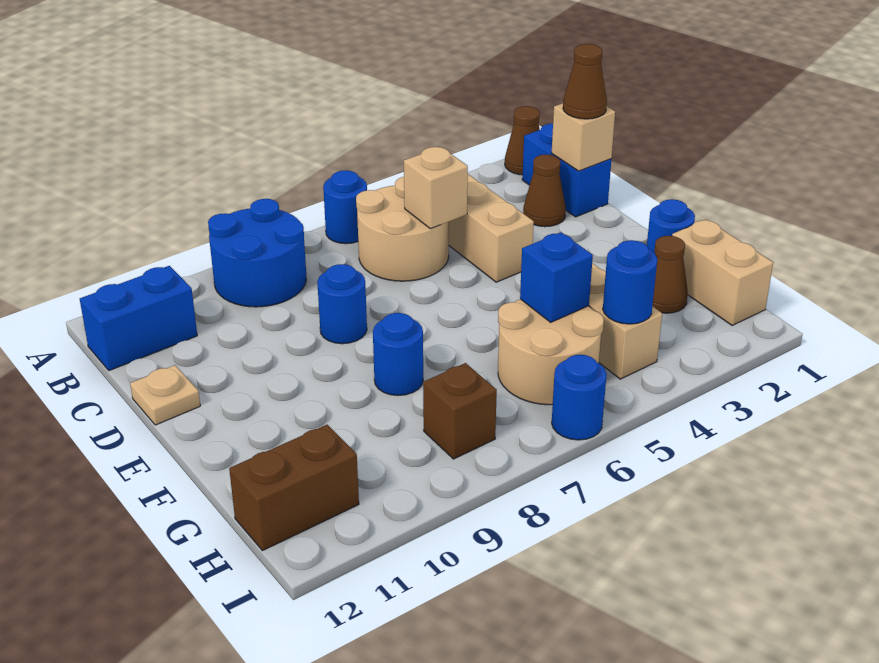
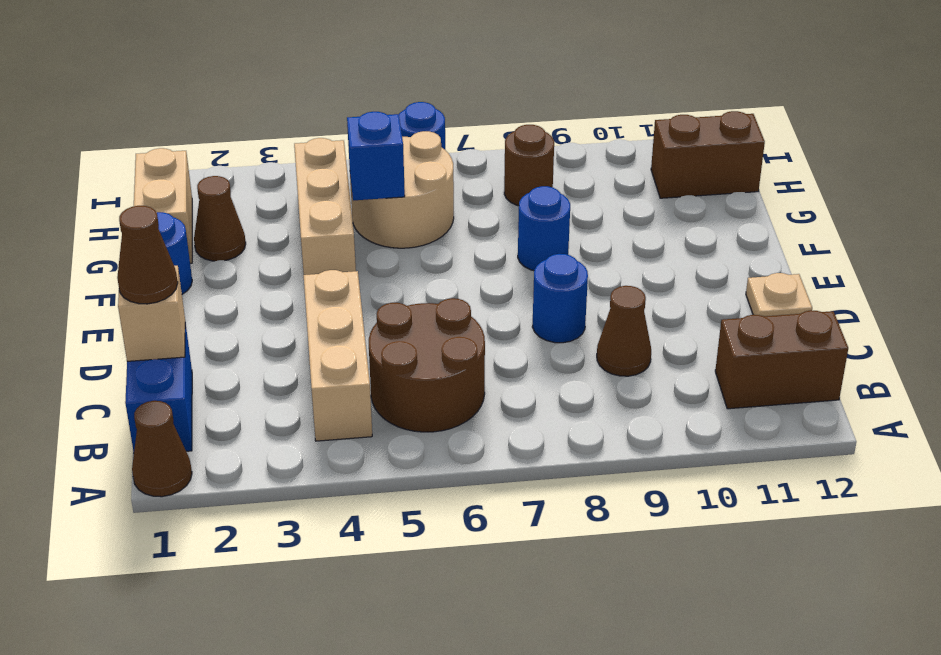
blue 1x1 round brick [323,170,367,244] -> none
blue 2x2 round brick [208,199,306,307] -> none
tan 2x2 round brick [356,177,449,281] -> brown 2x2 round brick [369,298,485,432]
blue 1x2 brick [80,266,197,371] -> brown 1x2 brick [715,310,848,409]
brown 1x1 cone [523,155,566,227] -> brown 1x1 cone moved to [597,286,651,376]
tan 1x1 brick [404,147,468,229] -> none
blue 1x1 round brick [603,240,657,324] -> none
brown 1x1 brick [423,363,497,459] -> brown 1x1 round brick [504,125,554,206]

